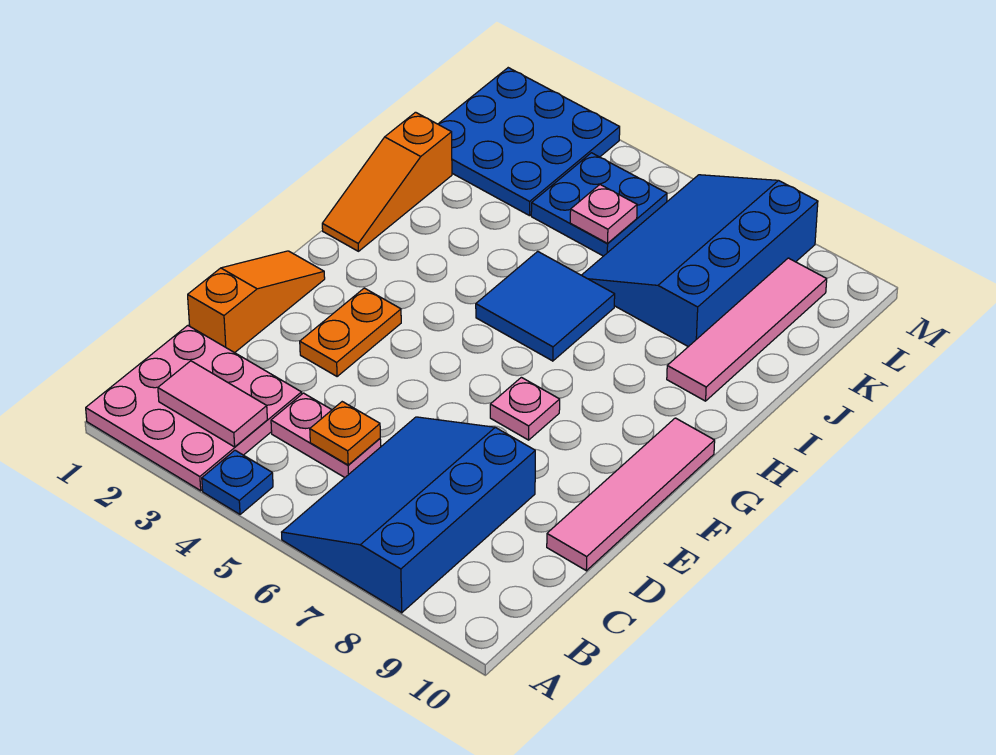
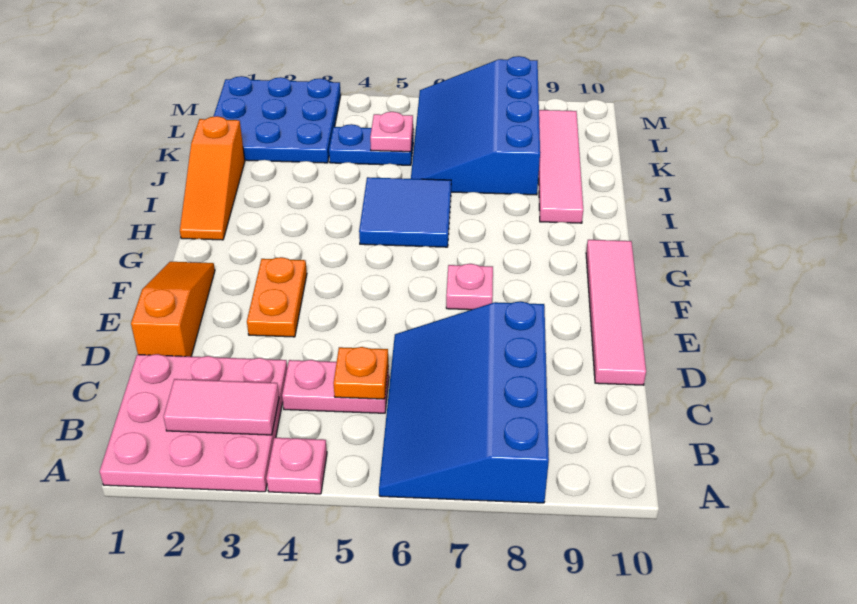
blue 1x1 plate [202,450,273,514] -> pink 1x1 plate [266,438,327,494]
blue 2x2 plate [531,153,667,256] -> blue 1x2 plate [329,124,413,165]

